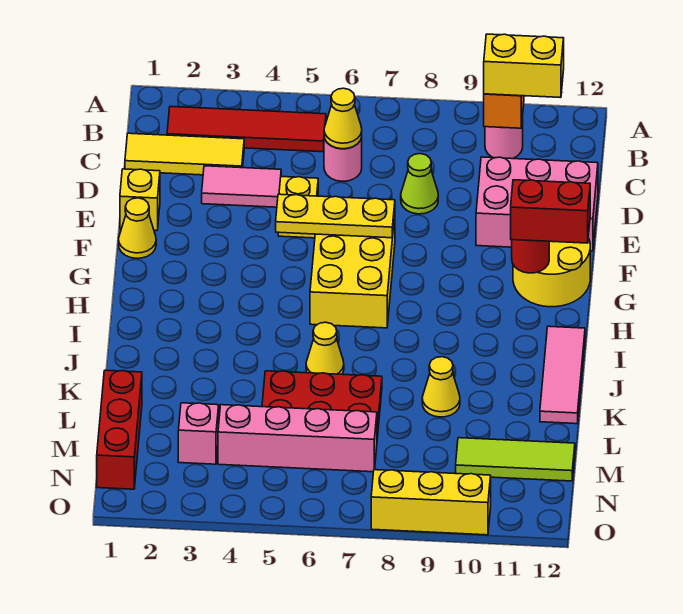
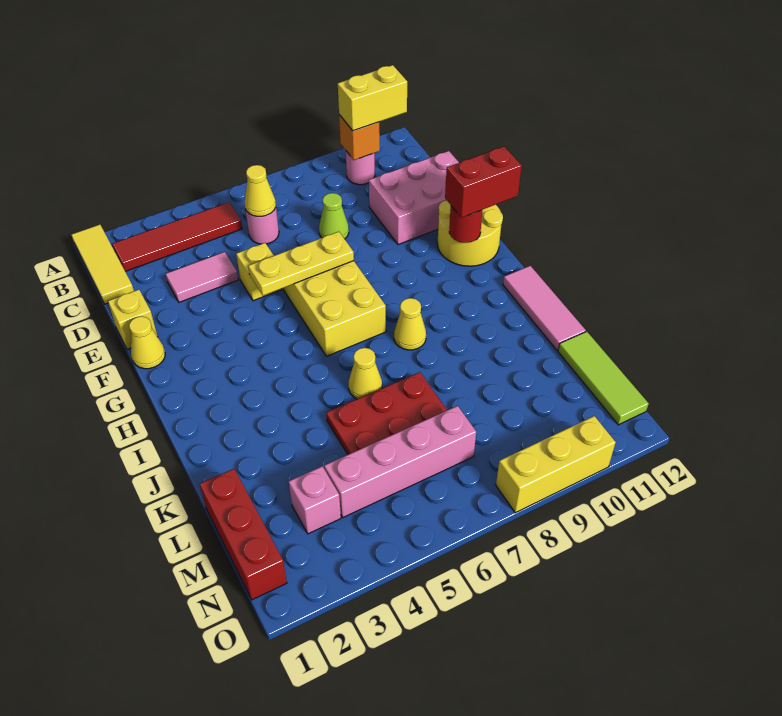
yellow 1x3 tile [125,133,244,175] -> yellow 1x3 tile turned to [71,225,134,304]
yellow 1x1 cone [422,357,460,417] -> yellow 1x1 cone moved to [394,298,426,350]
lime 1x3 tile [456,438,575,481] -> lime 1x3 tile turned to [558,332,649,425]

